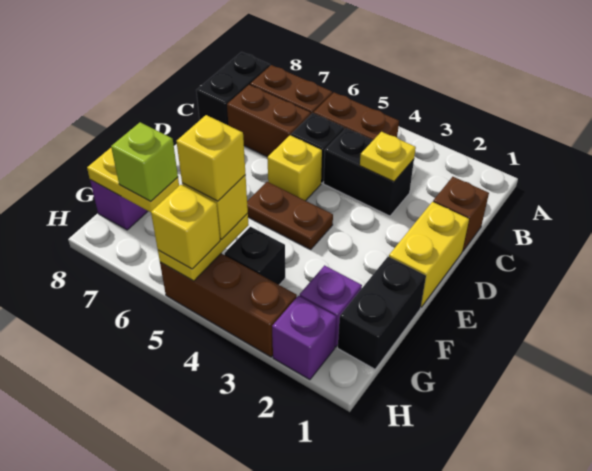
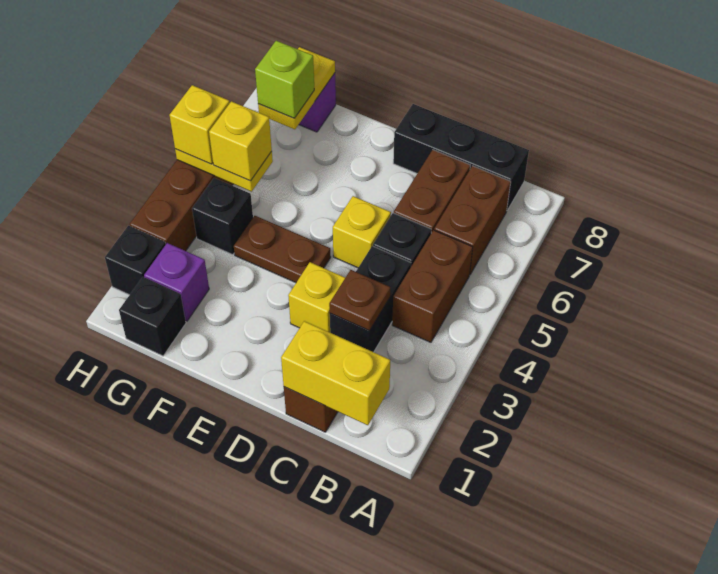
black 1x2 brick [196,52,270,125] -> black 1x3 brick [393,104,529,210]
yellow 1x1 plate [360,132,416,182] -> brown 1x1 plate [329,270,390,331]
yellow 1x2 brick [389,202,469,307] -> yellow 1x2 brick moved to [281,321,390,425]
brown 1x2 plate [247,182,333,249] -> brown 1x2 plate turned to [234,216,331,283]
black 1x2 brick [338,257,426,369] -> black 1x1 brick [119,277,186,356]
yellow 1x1 brick [176,115,246,201] -> yellow 1x1 brick moved to [288,262,345,332]
purple 1x1 brick [272,296,336,380] -> black 1x1 brick [105,226,166,295]

